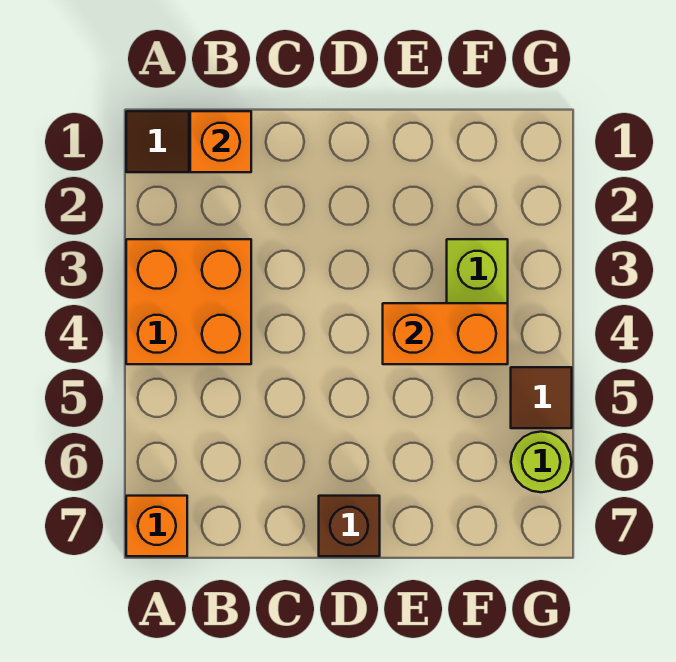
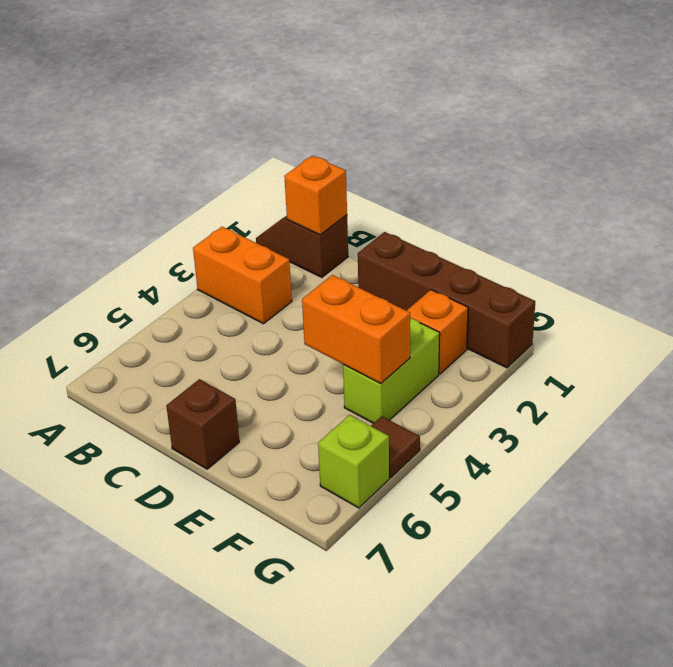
orange 2x2 brick [126,239,251,364] -> orange 1x2 brick [193,227,292,324]
orange 1x1 brick [126,496,187,556] -> orange 1x1 brick moved to [407,290,468,374]
none -> brown 1x4 brick [358,232,535,368]
lime 1x1 round brick [511,432,572,492] -> lime 1x1 brick [318,415,389,508]

